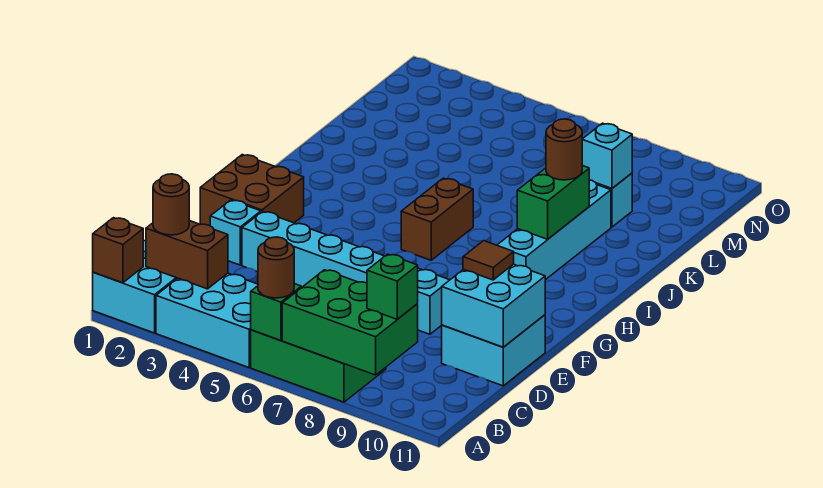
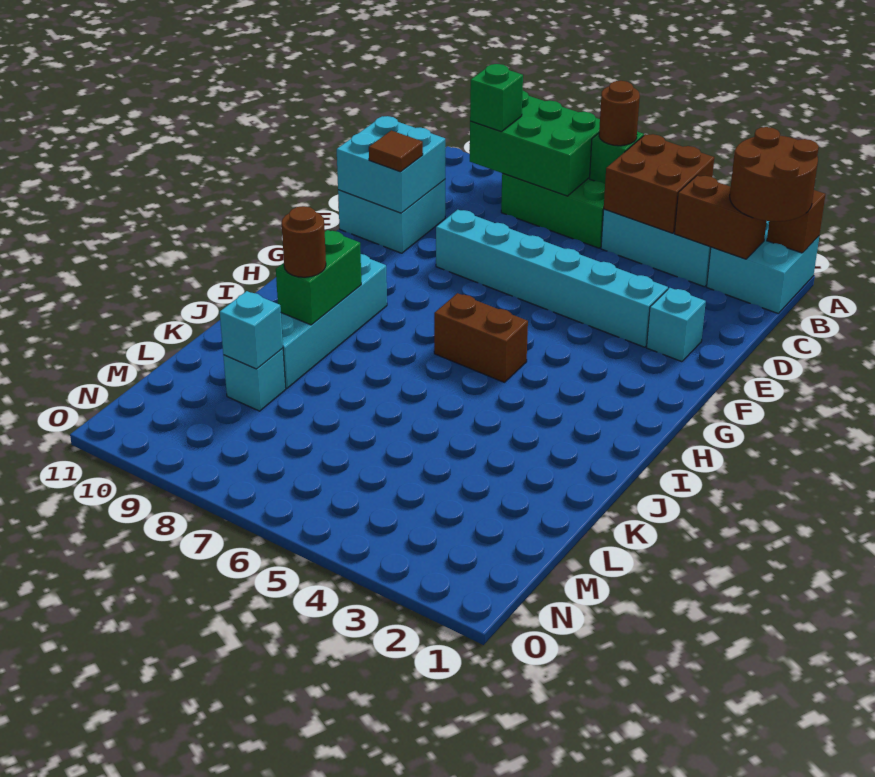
brown 1x1 round brick [153,174,189,235] -> brown 2x2 round brick [730,127,819,221]
brown 2x2 brick [200,155,304,225] -> brown 2x2 brick moved to [604,134,714,233]
brown 1x2 brick [401,178,473,260] -> brown 1x2 brick turned to [434,293,528,382]

